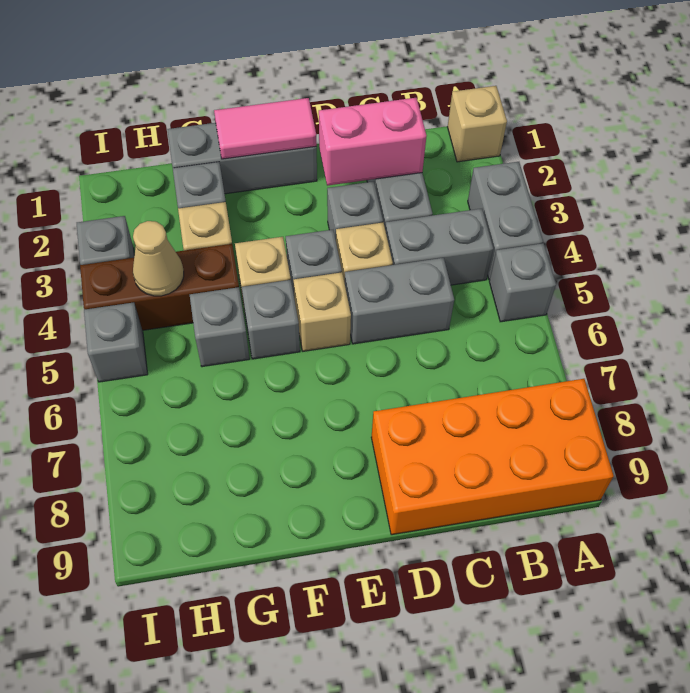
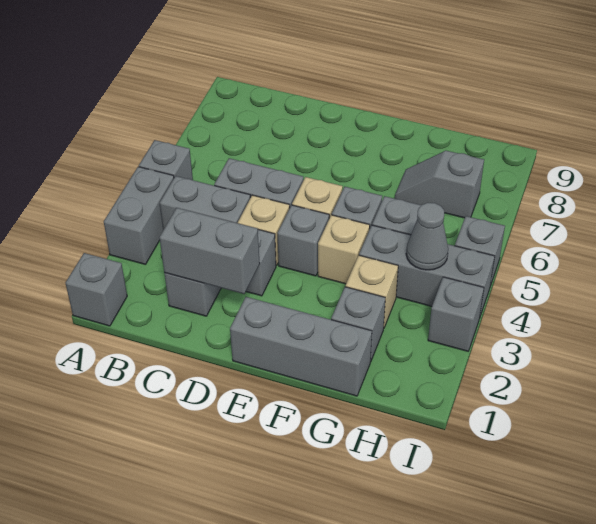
tan 1x1 brick [448,86,507,162] -> grey 1x1 brick [66,253,127,326]
orange 2x4 brick [371,379,614,535] -> none
pink 1x2 brick [319,98,426,186] -> grey 1x2 brick [159,208,260,294]
pink 1x2 tile [214,98,317,159] -> none
brown 1x3 brick [80,244,239,330] -> grey 1x3 brick [359,225,495,319]
none -> grey 1x2 slope [395,151,484,218]
tan 1x1 cone [133,221,184,296] -> grey 1x1 cone [406,203,448,270]

